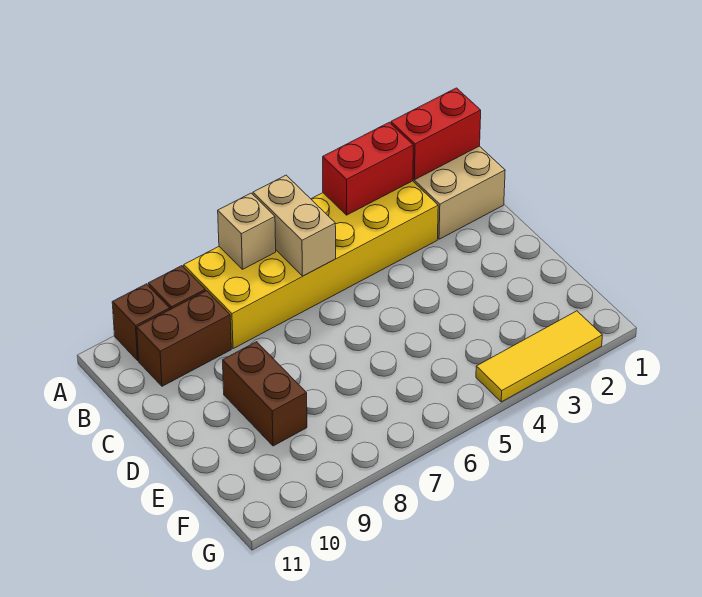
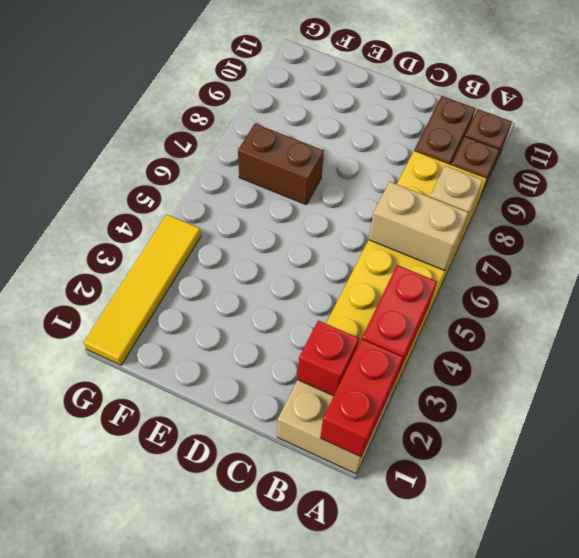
none -> red 1x1 brick [297,321,359,396]
brown 1x2 brick [223,342,307,446] -> brown 1x2 brick moved to [238,124,324,205]
yellow 1x3 tile [476,311,602,402] -> yellow 1x4 tile [84,214,201,365]

